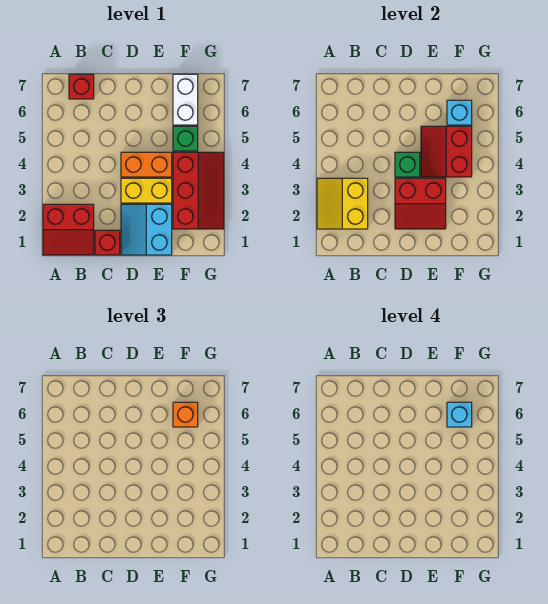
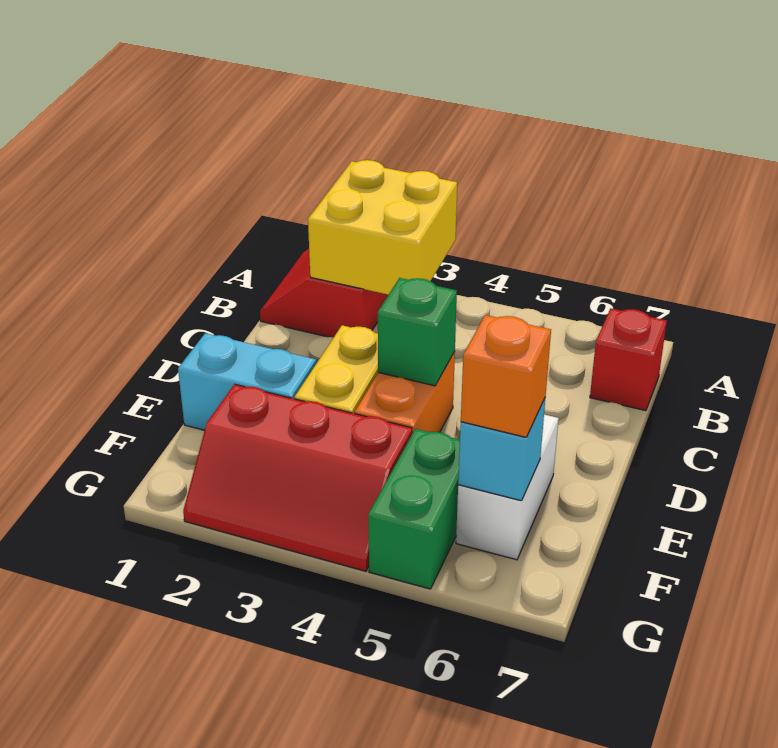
yellow 2x2 slope [317,178,368,229] -> yellow 2x2 brick [308,160,457,295]
red 1x1 brick [95,230,120,255] -> none
red 2x2 slope [395,178,446,229] -> none
red 2x2 slope [421,126,472,177] -> none
green 1x1 brick [173,126,198,151] -> green 1x2 brick [368,429,460,589]
white 1x2 brick [173,74,198,125] -> white 1x2 brick turned to [456,415,559,560]
cyan 1x1 brick [447,402,472,427] -> none

